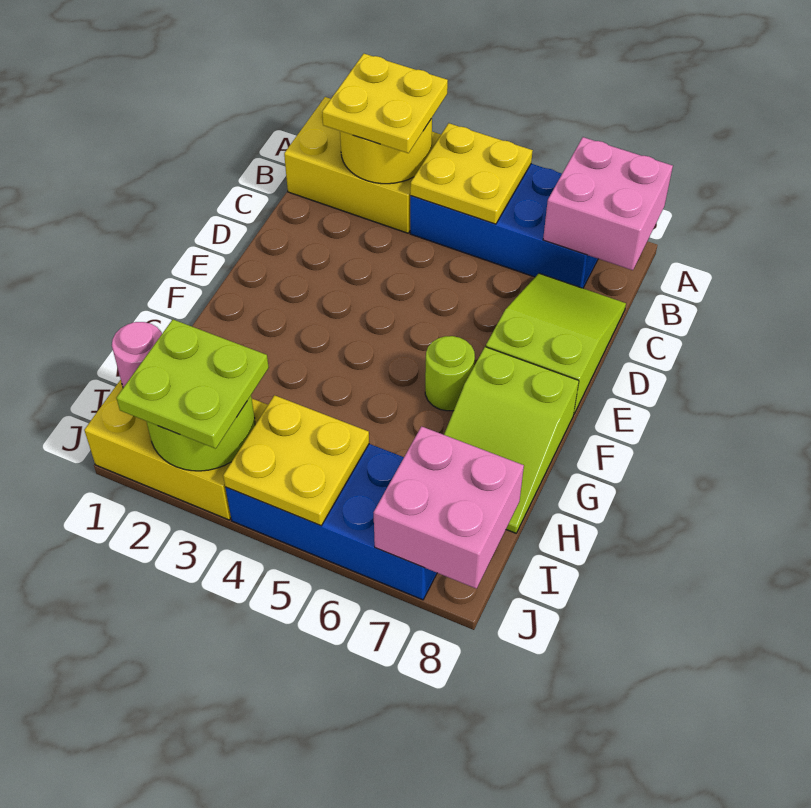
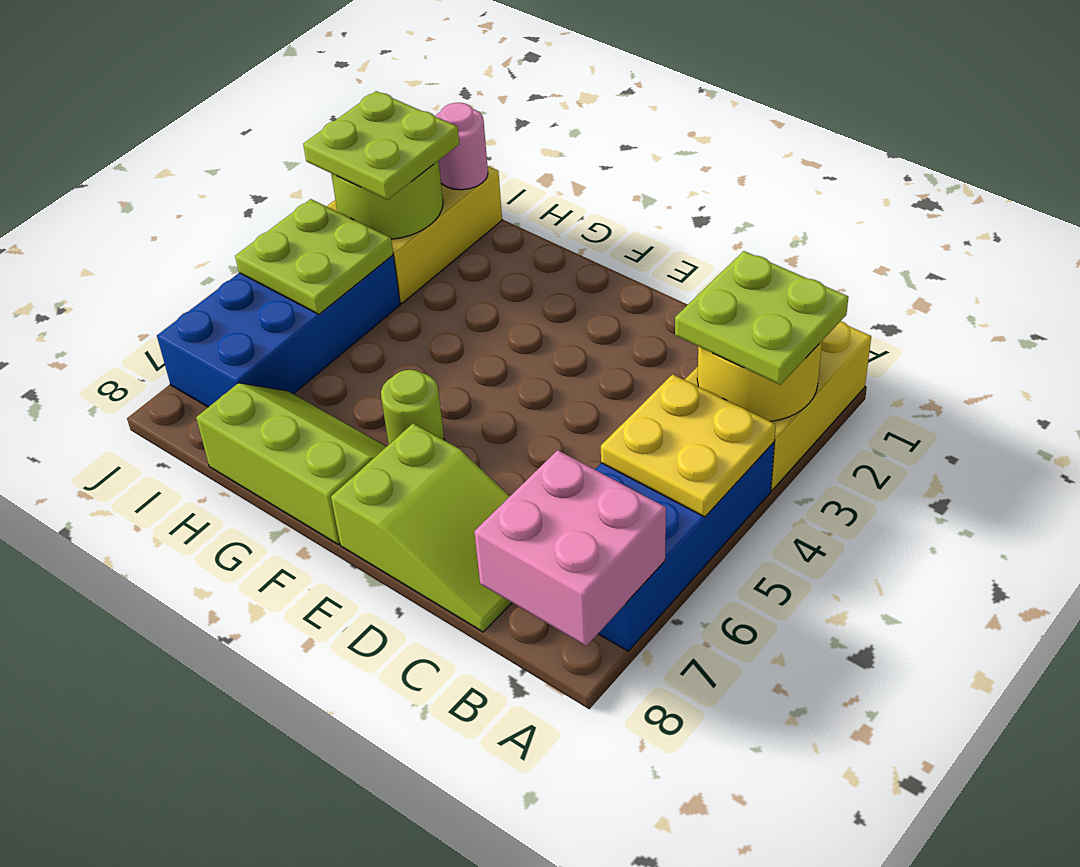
yellow 2x2 plate [322,54,448,153] -> lime 2x2 plate [675,251,848,385]
lime 2x3 slope [444,347,579,533] -> lime 2x3 slope turned to [196,383,387,545]
yellow 2x2 plate [223,395,369,526] -> lime 2x2 plate [235,199,393,314]
pink 2x2 brick [373,426,524,589] -> none

